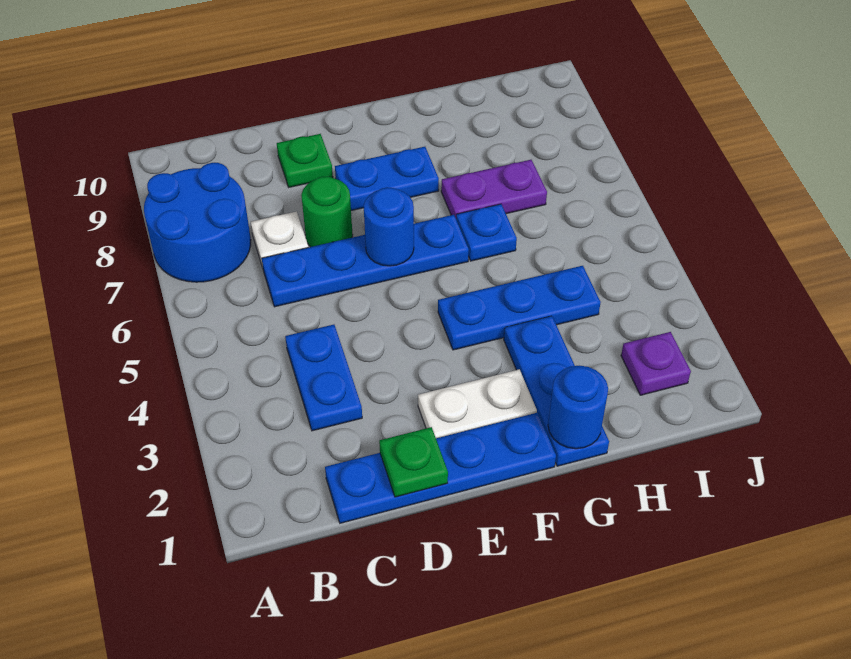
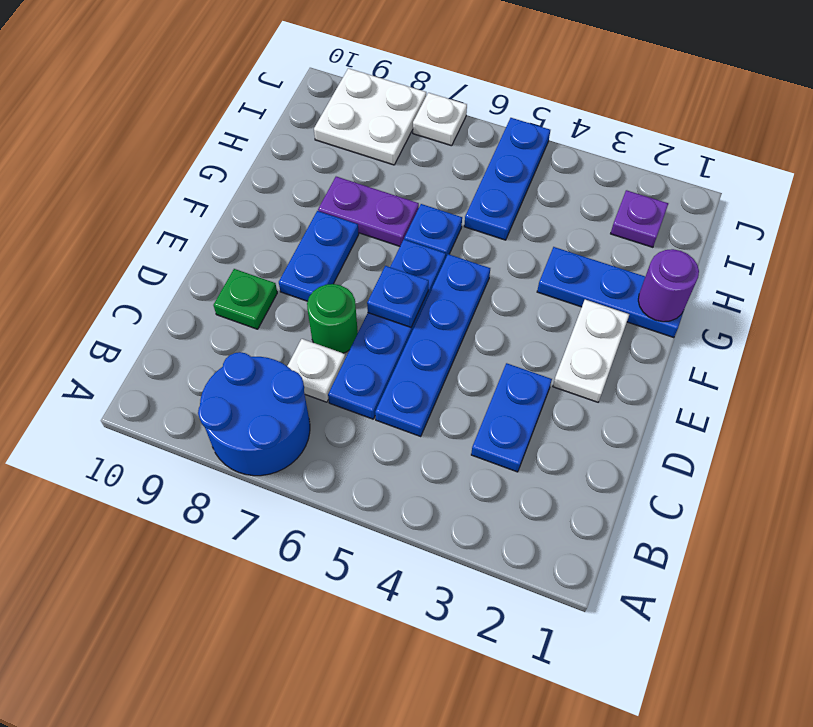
blue 1x4 plate [325,413,556,523] -> blue 1x4 plate moved to [375,254,490,436]
blue 1x2 plate [285,325,362,431] -> blue 1x2 plate turned to [471,363,552,472]
green 1x1 plate [379,427,448,497] -> none
blue 1x1 round brick [364,187,414,266] -> blue 1x1 plate [367,266,429,327]
blue 1x3 plate [438,266,601,350] -> blue 1x3 plate moved to [464,118,550,240]
blue 1x1 round brick [548,366,608,449] -> purple 1x1 round brick [638,249,699,322]
purple 1x2 plate [441,160,547,218] -> purple 1x2 plate turned to [318,177,419,246]
none -> white 2x2 plate [314,68,426,165]
none -> white 1x1 plate [413,93,467,146]

